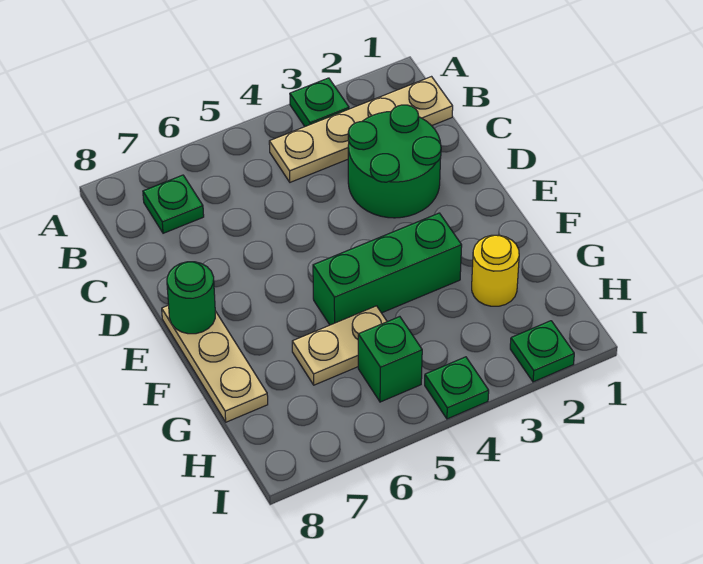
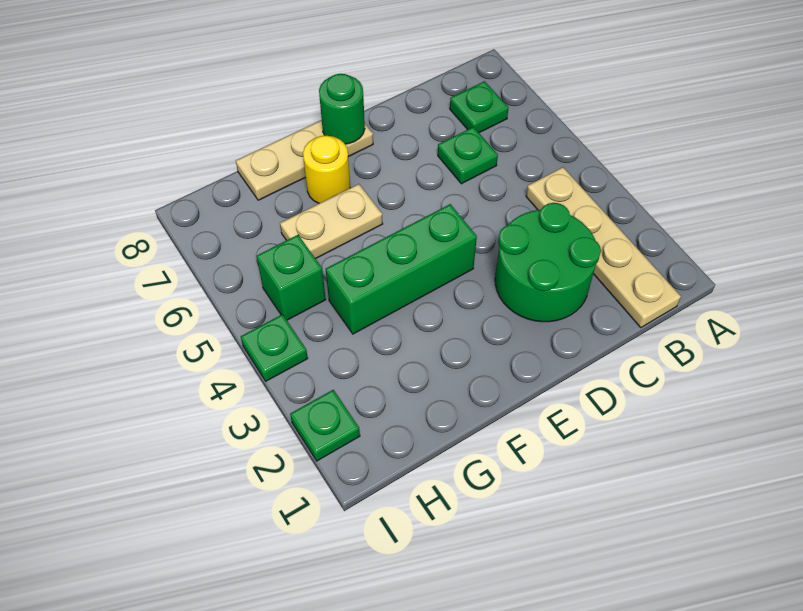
green 1x1 plate [290,78,349,126] -> green 1x1 plate moved to [438,127,498,184]
green 1x3 brick [313,213,462,325] -> green 1x3 brick turned to [326,204,477,334]
yellow 1x1 round brick [472,235,519,306] -> yellow 1x1 round brick moved to [303,136,350,203]
tan 1x2 plate [292,306,387,385] -> tan 1x2 plate turned to [280,184,383,259]

